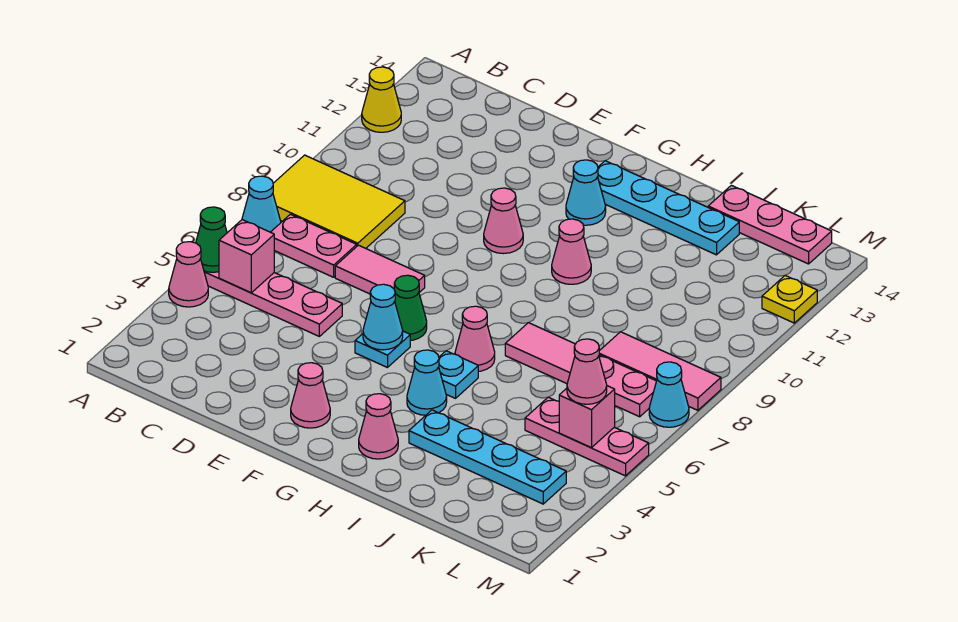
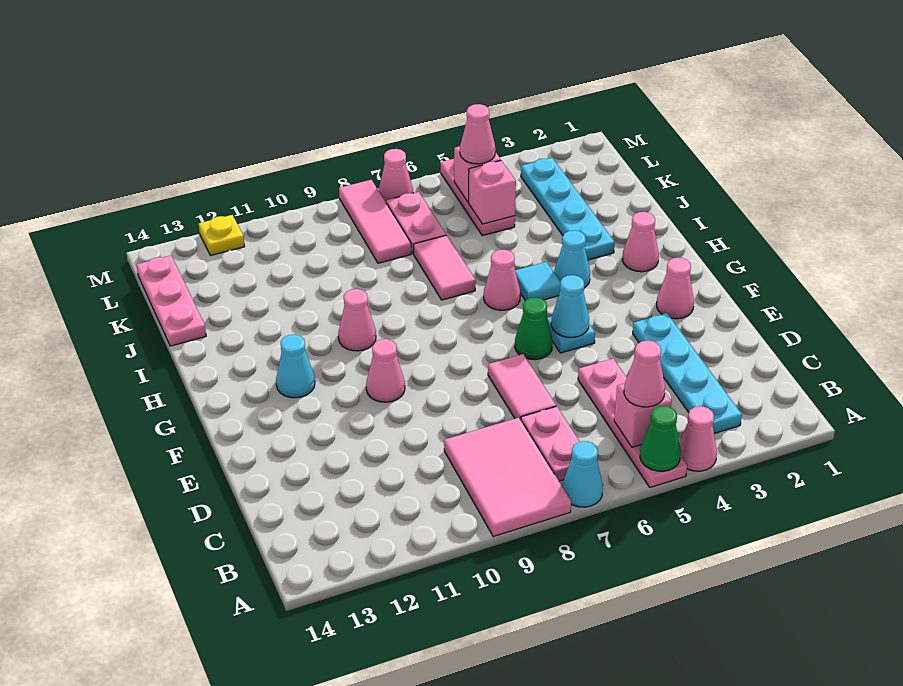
yellow 2x3 tile [273,155,405,248] -> pink 2x3 tile [444,418,571,537]
yellow 1x1 cone [362,67,401,132] -> none
none -> pink 1x1 cone [624,340,665,407]
cyan 1x4 plate [598,161,739,255] -> cyan 1x4 plate moved to [633,313,742,434]
cyan 1x1 plate [439,351,478,398] -> cyan 1x1 tile [515,262,560,300]
none -> pink 1x1 brick [469,160,516,224]
cyan 1x1 cone [649,362,689,427] -> pink 1x1 cone [379,149,413,202]

